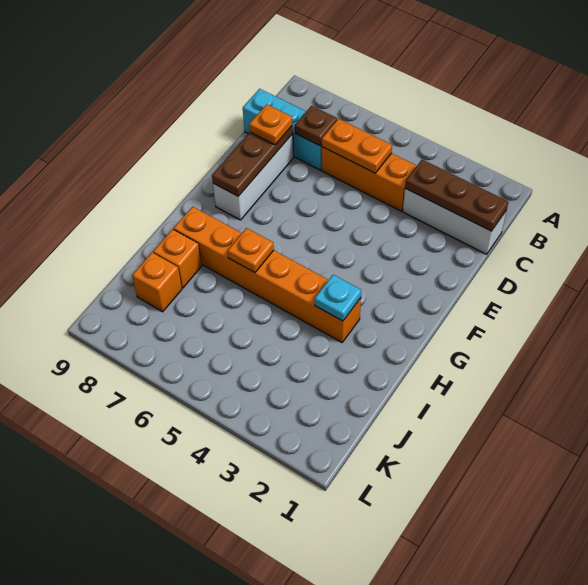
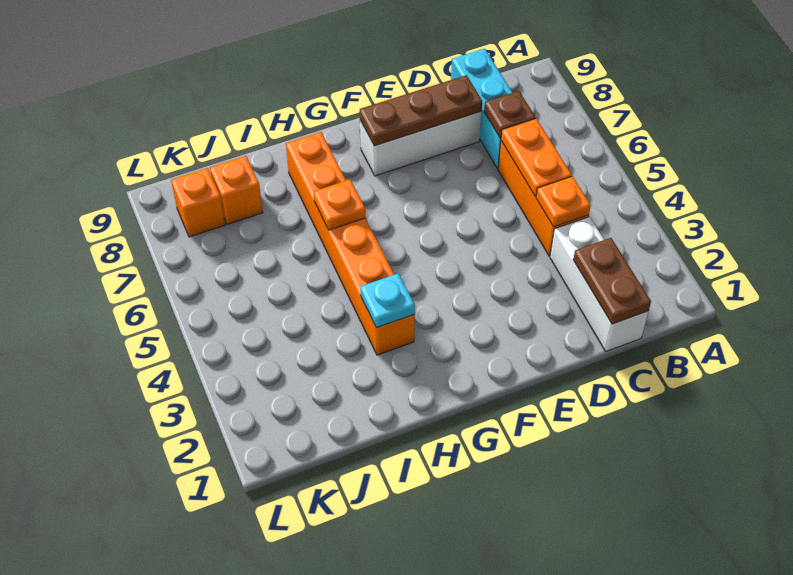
brown 1x3 plate [405,160,508,231] -> brown 1x2 plate [573,238,651,324]
orange 1x1 plate [249,104,292,145] -> orange 1x1 plate moved to [536,176,591,227]
orange 1x1 brick [153,229,202,288] -> orange 1x1 brick moved to [171,168,225,237]

